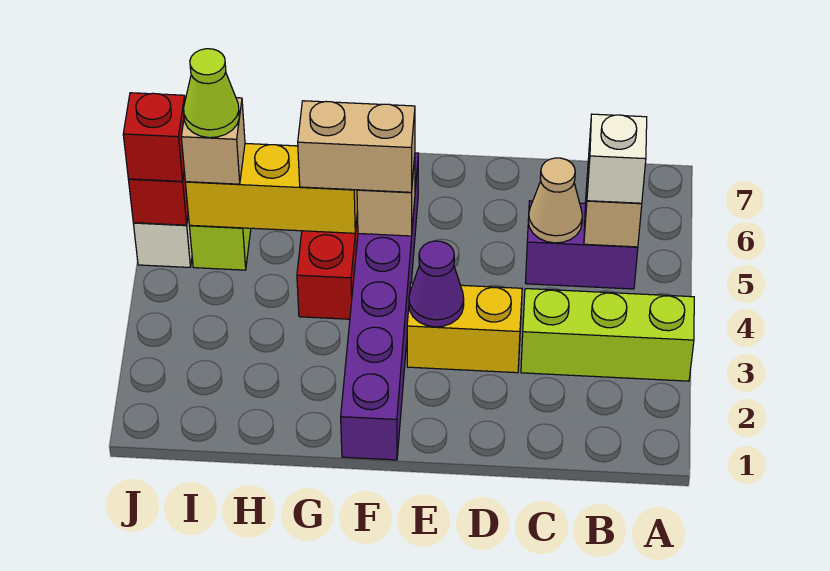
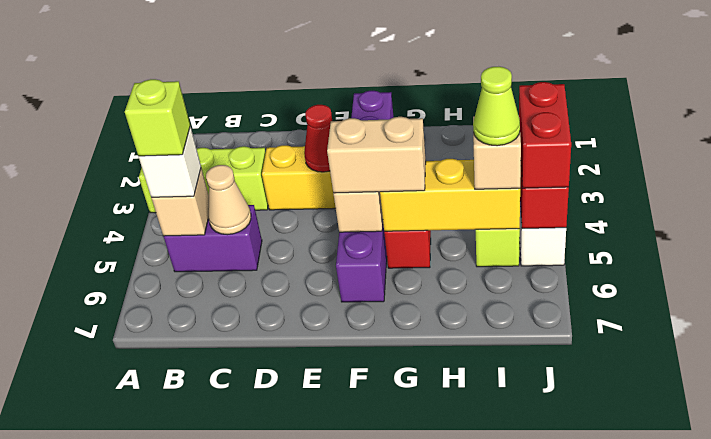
none -> lime 1x1 brick [125,79,190,156]
purple 1x1 cone [409,241,464,327] -> red 1x1 cone [304,105,332,172]
red 1x1 brick [123,93,185,181] -> red 1x2 brick [519,82,571,188]

